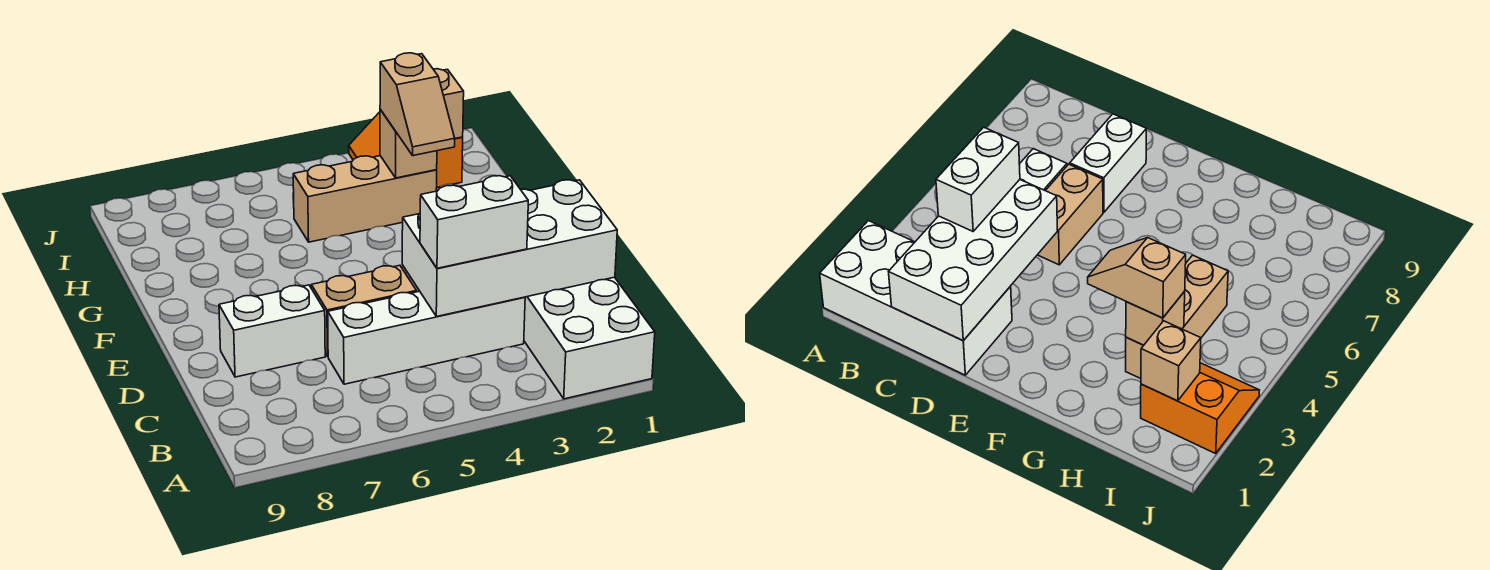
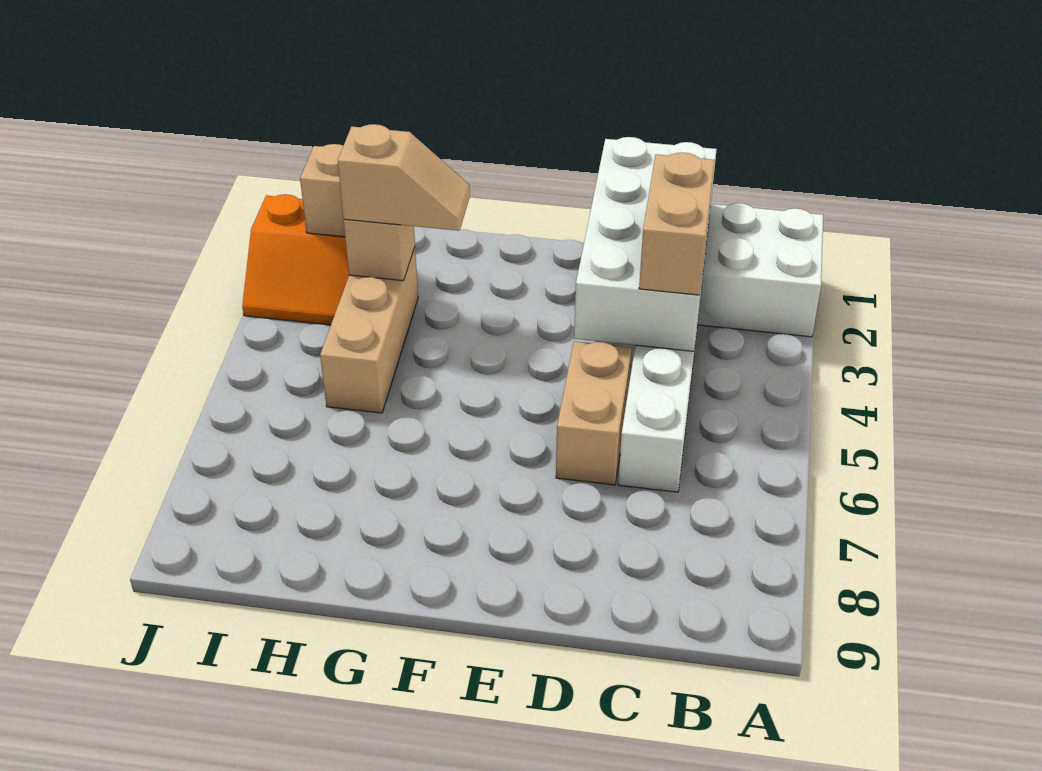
white 1x2 brick [420,176,528,268] -> tan 1x2 brick [639,153,715,295]
white 1x2 brick [219,285,325,377] -> none

